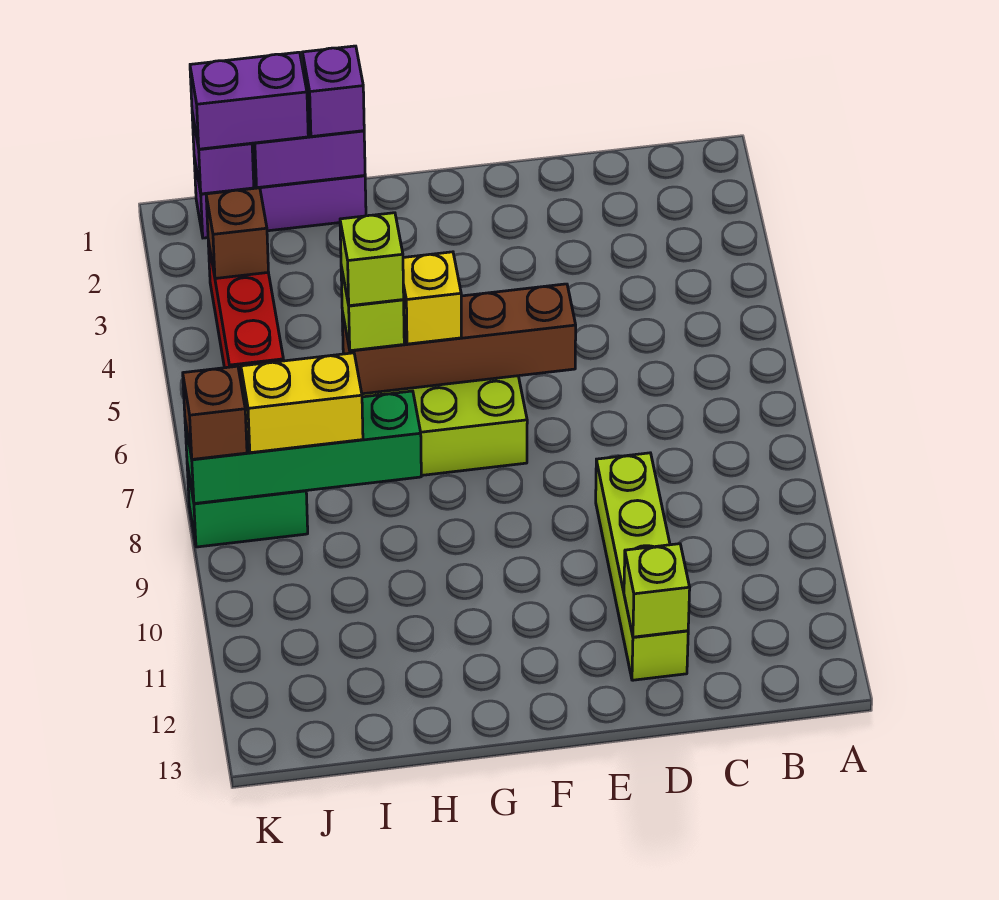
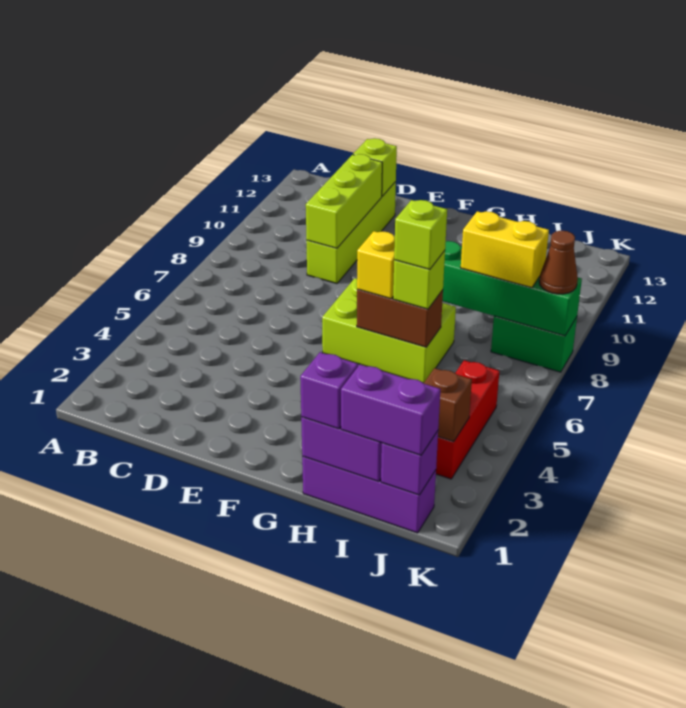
none -> lime 1x3 brick [306,154,382,248]
brown 1x4 brick [342,284,576,394] -> brown 1x2 brick [357,289,443,347]
brown 1x1 brick [183,366,247,459] -> brown 1x1 cone [539,231,578,294]

